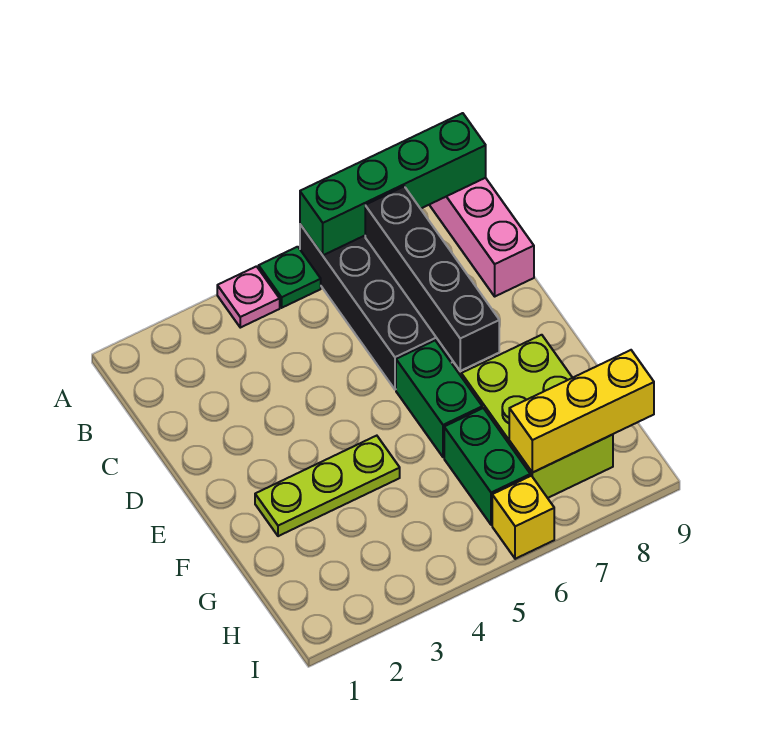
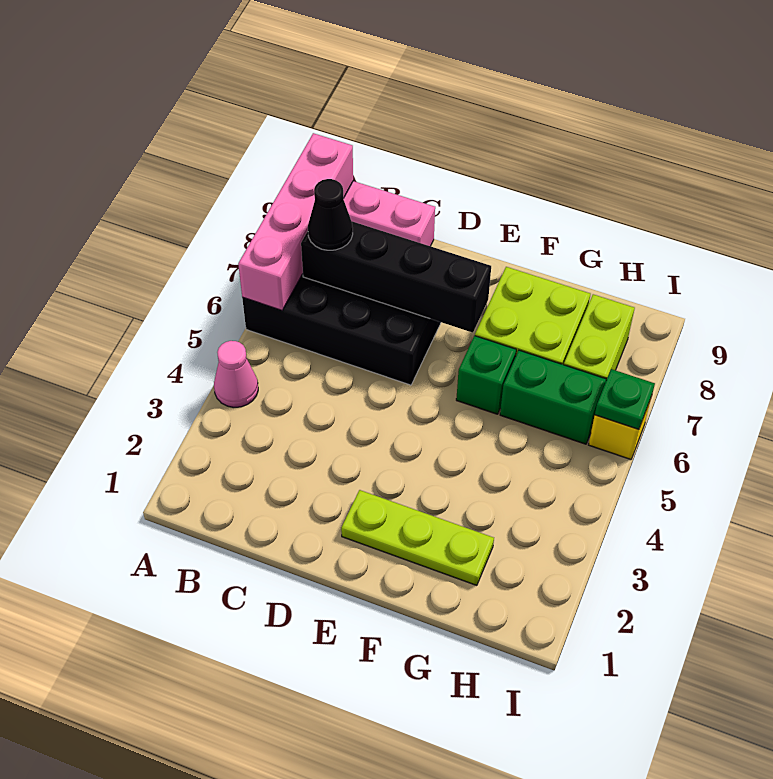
pink 1x1 plate [217,266,280,328] -> pink 1x1 cone [214,341,258,407]
green 1x1 plate [259,247,321,308] -> green 1x1 plate moved to [595,369,655,430]
green 1x4 brick [300,113,486,255] -> pink 1x4 brick [238,133,353,310]
none -> black 1x1 cone [308,179,353,250]
green 1x2 brick [396,341,482,457] -> green 1x1 brick [456,336,516,414]
lime 1x3 plate [255,436,400,536] -> lime 1x3 plate turned to [341,490,494,585]
yellow 1x3 brick [509,350,654,473] -> none

